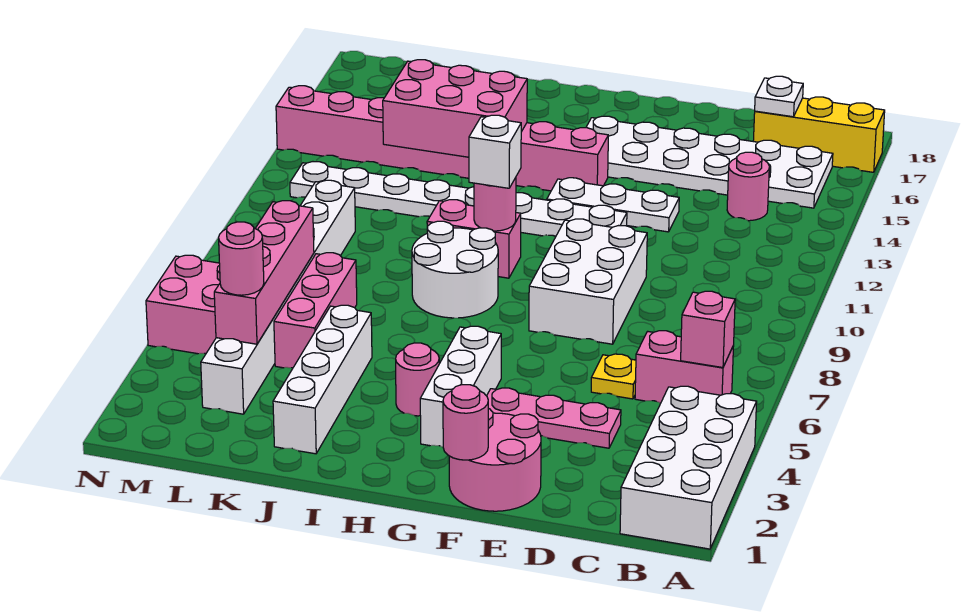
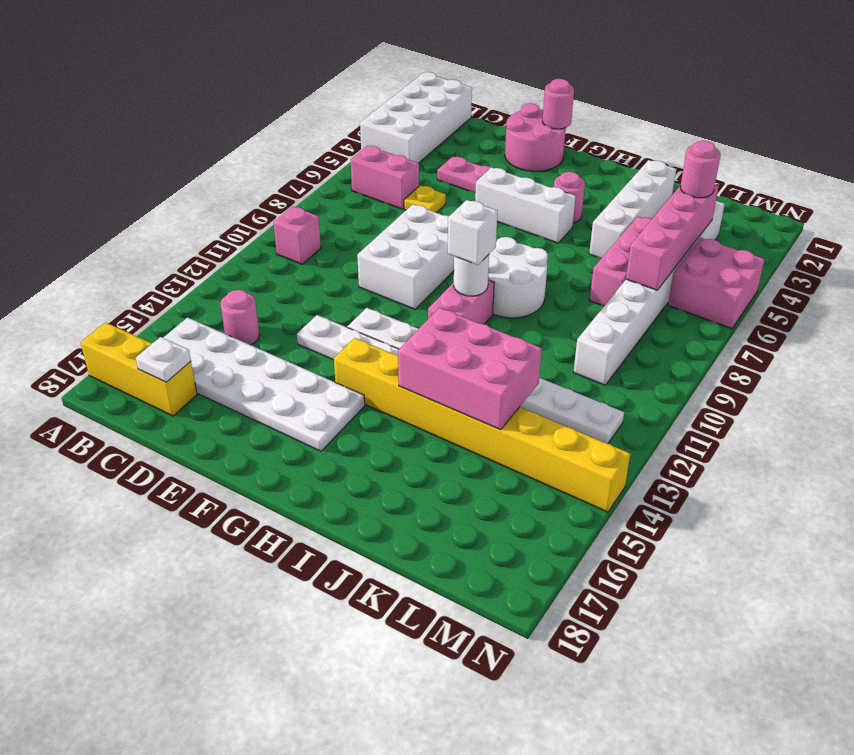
pink 1x1 brick [681,291,735,368] -> pink 1x1 brick moved to [273,206,321,264]
white 1x3 brick [420,326,501,447] -> white 1x3 brick turned to [475,168,576,243]
pink 1x8 brick [276,86,608,191] -> yellow 1x8 brick [334,338,630,512]
pink 1x2 brick [427,200,521,278] -> pink 1x2 brick turned to [428,280,494,324]
pink 1x1 round brick [474,178,516,231] -> white 1x1 round brick [454,255,489,296]

